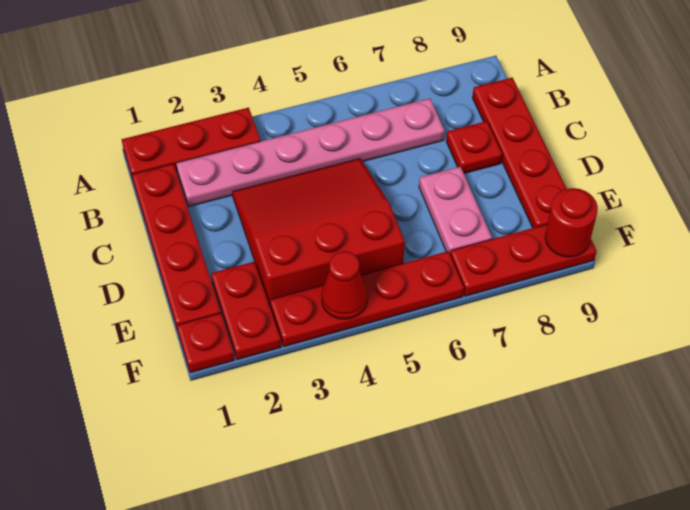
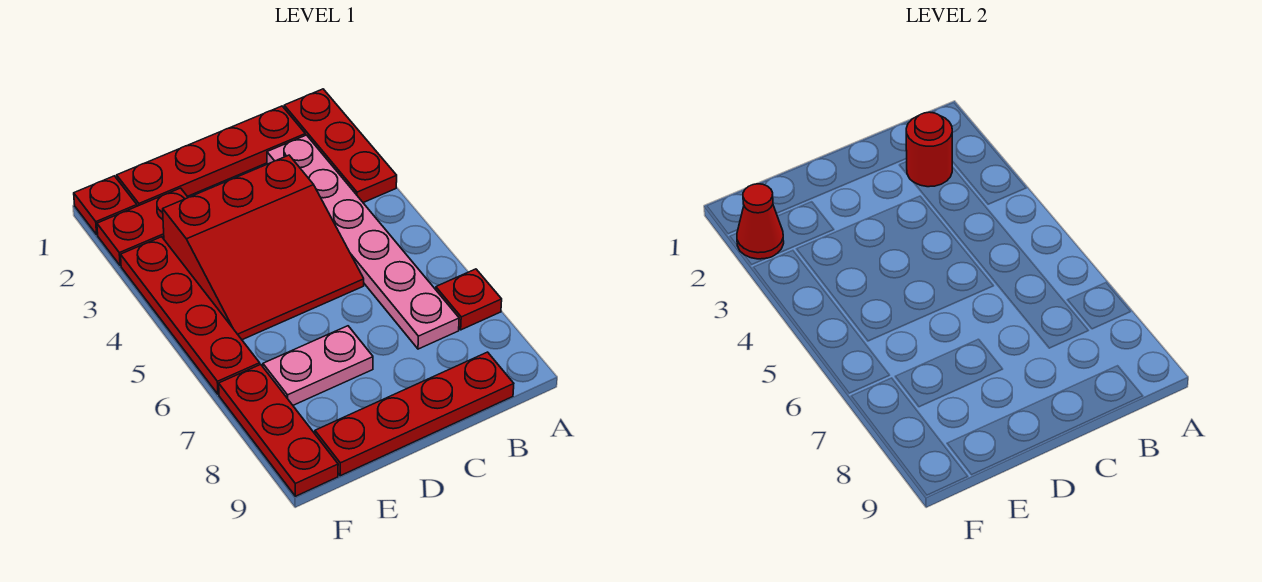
red 3x3 slope [232,158,405,306] -> red 3x3 slope turned to [163,155,364,340]
red 1x1 plate [446,121,502,173] -> red 1x1 plate moved to [436,269,502,330]
red 1x1 cone [321,251,367,319] -> red 1x1 cone moved to [737,184,784,259]
red 1x1 round brick [545,188,598,257] -> red 1x1 round brick moved to [906,112,952,187]

